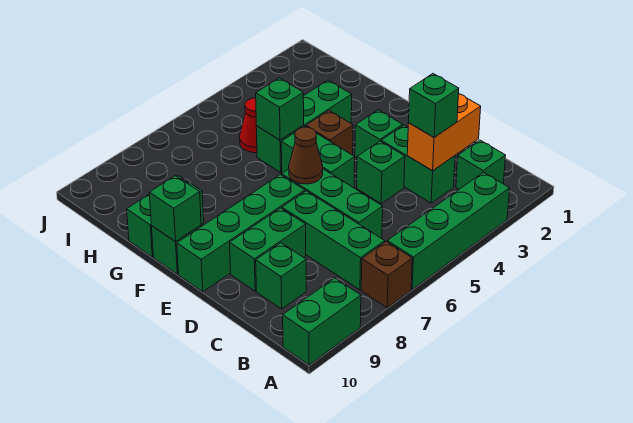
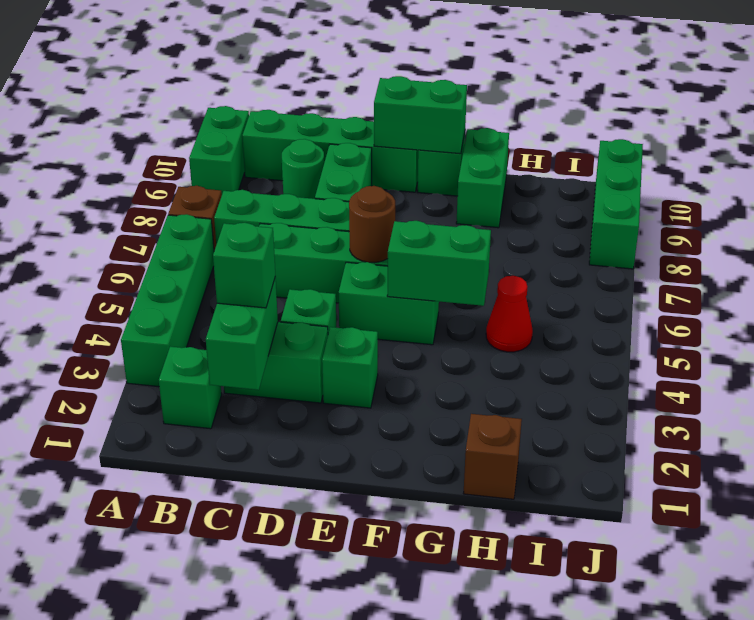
orange 1x2 brick [407,94,481,171] -> green 1x2 brick [206,276,278,390]
green 1x1 brick [256,243,306,309] -> green 1x1 round brick [282,139,324,199]
brown 1x1 cone [289,127,323,184] -> brown 1x1 round brick [349,186,395,262]
green 1x4 brick [177,175,305,292] -> green 1x4 brick turned to [242,110,418,192]
brown 1x1 brick [306,111,353,155] -> brown 1x1 brick moved to [463,414,522,499]
green 1x1 brick [149,176,201,242] -> green 1x2 brick [374,76,467,154]
green 1x3 brick [256,80,352,172] -> green 1x3 brick moved to [589,139,643,269]
green 1x1 brick [256,78,304,140] -> green 1x2 brick [387,221,491,306]

